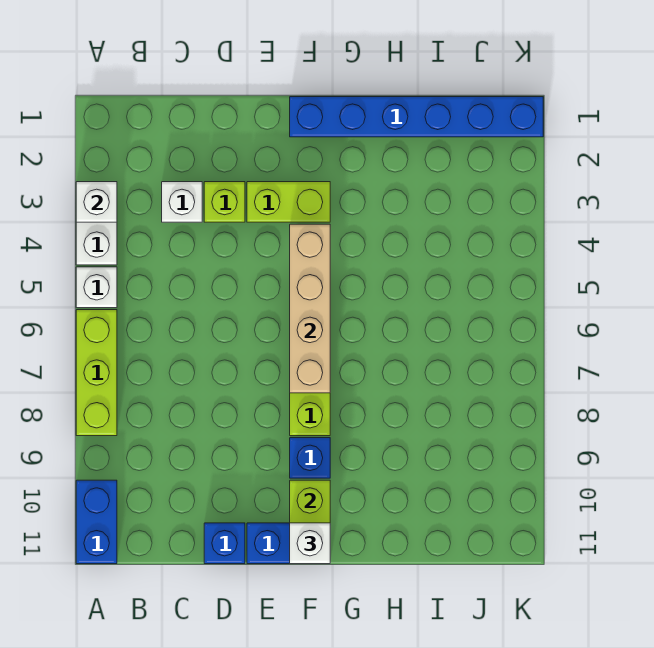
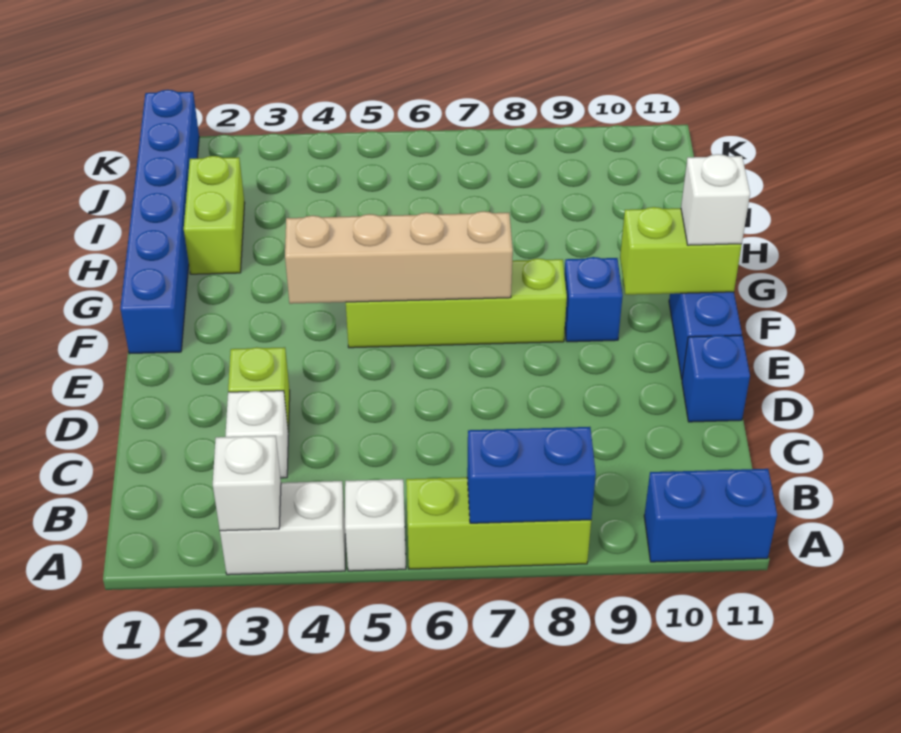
none -> blue 1x2 brick [467,427,596,523]
lime 1x2 brick [247,182,330,222] -> lime 1x2 brick moved to [184,156,245,274]

